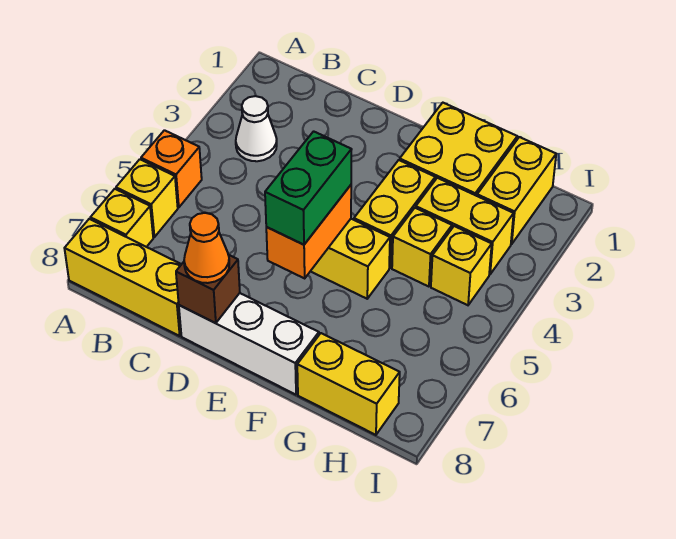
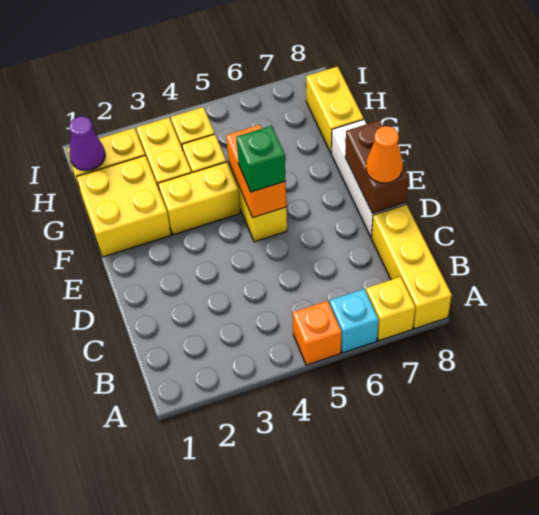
yellow 1x1 brick [116,159,178,237] -> cyan 1x1 brick [330,289,379,353]
white 1x1 cone [236,96,277,161] -> none
brown 1x1 brick [176,255,240,323] -> brown 1x2 brick [345,120,408,213]
orange 1x2 brick [266,185,351,278] -> orange 1x2 brick turned to [226,125,286,218]
green 1x2 brick [265,131,352,245] -> green 1x1 brick [236,126,286,192]
none -> purple 1x1 cone [69,116,105,171]

